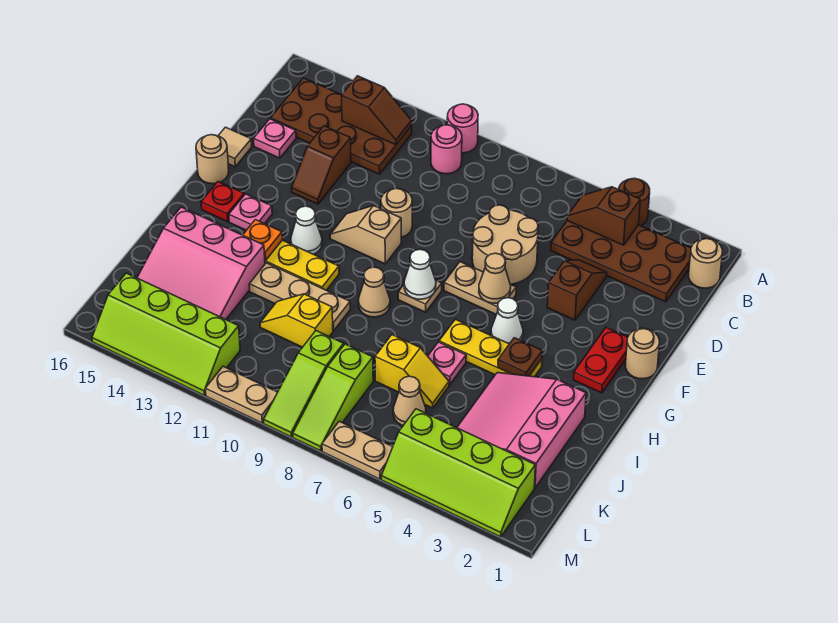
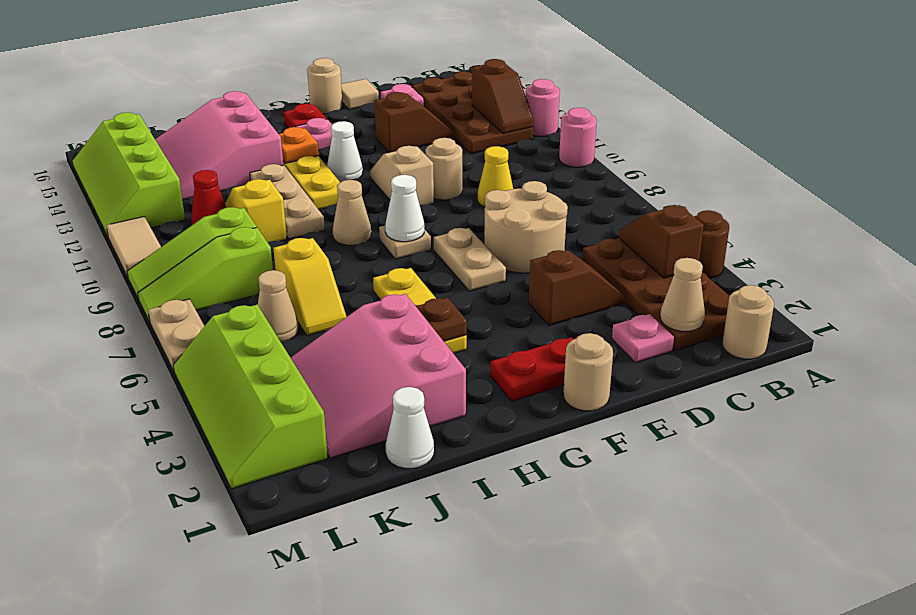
pink 1x1 round brick [431,125,462,174] -> pink 1x1 round brick moved to [526,79,560,136]
none -> yellow 1x1 cone [477,146,513,207]
brown 1x2 slope [292,126,351,204] -> brown 1x2 slope turned to [375,92,453,153]
tan 1x1 cone [479,253,511,303] -> tan 1x1 cone moved to [660,258,705,331]
white 1x1 cone [491,298,523,344] -> white 1x1 cone moved to [386,387,434,468]
pink 3x3 slope [457,373,586,488] -> pink 3x3 slope turned to [291,294,466,458]
pink 1x1 plate [428,342,466,385] -> pink 1x1 plate moved to [612,314,674,363]
none -> red 1x1 cone [191,170,226,225]
tan 1x2 plate [205,366,278,423] -> tan 1x2 tile [106,217,161,277]

